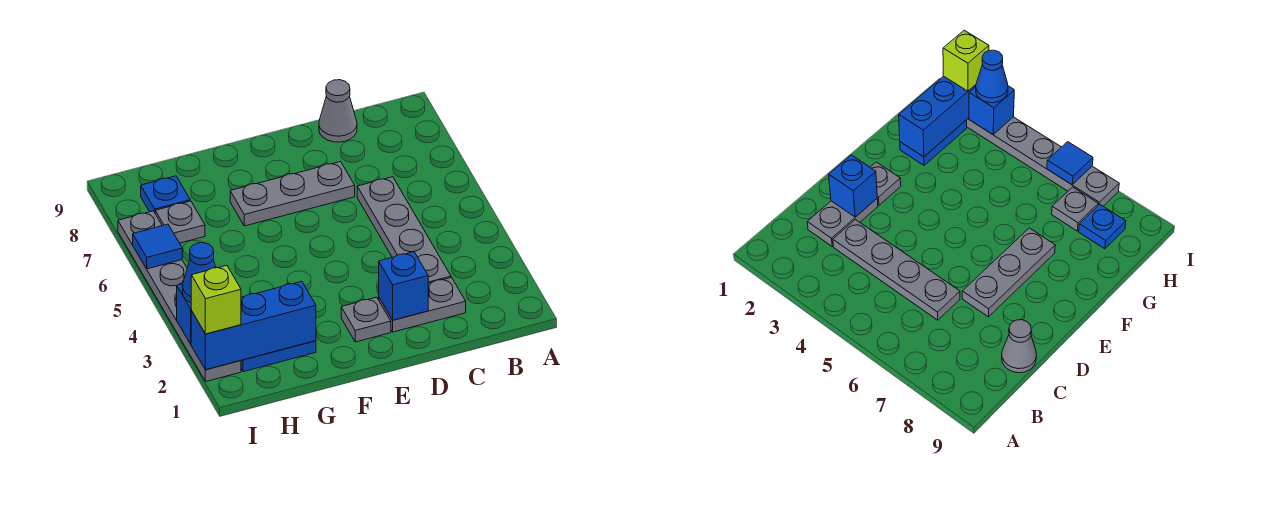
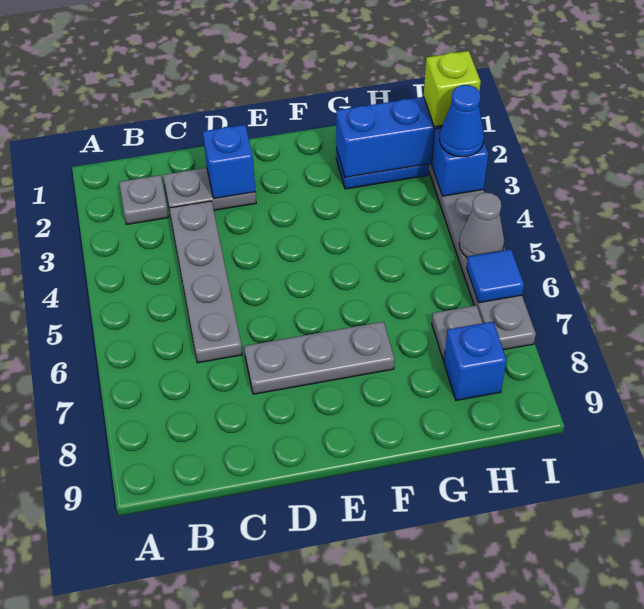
grey 1x1 cone [319,80,357,142] -> grey 1x1 cone moved to [459,193,504,258]
grey 1x1 plate [341,297,391,342] -> grey 1x1 plate moved to [119,175,168,224]
blue 1x1 plate [141,176,190,212] -> blue 1x1 brick [444,322,507,400]

